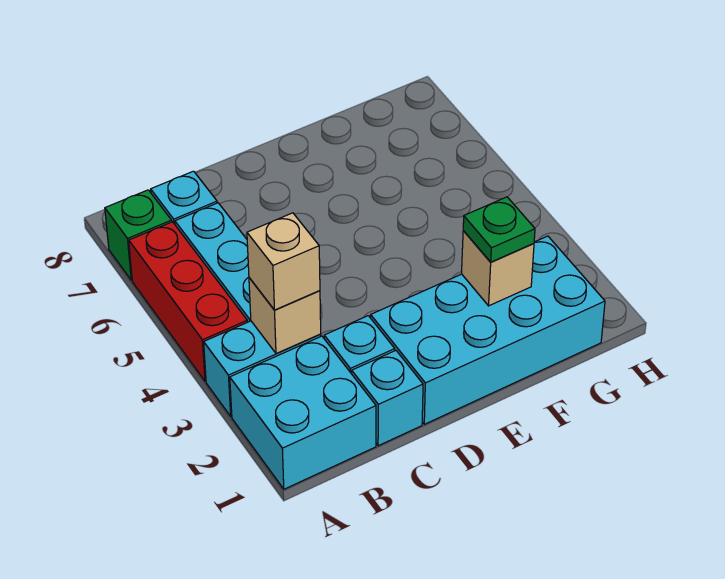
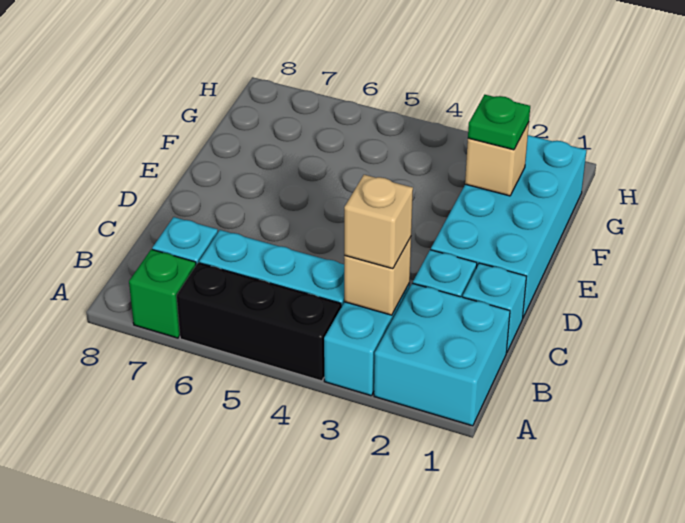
red 1x3 brick [129,222,247,381] -> black 1x3 brick [177,263,341,381]

